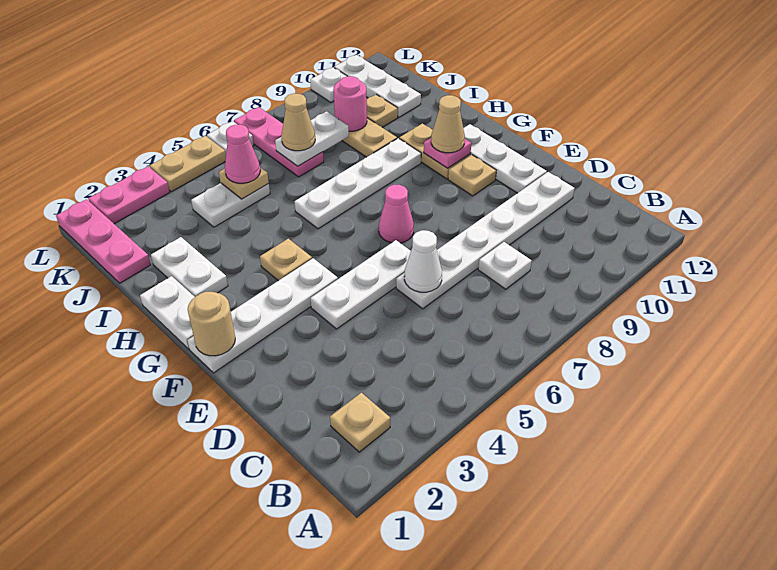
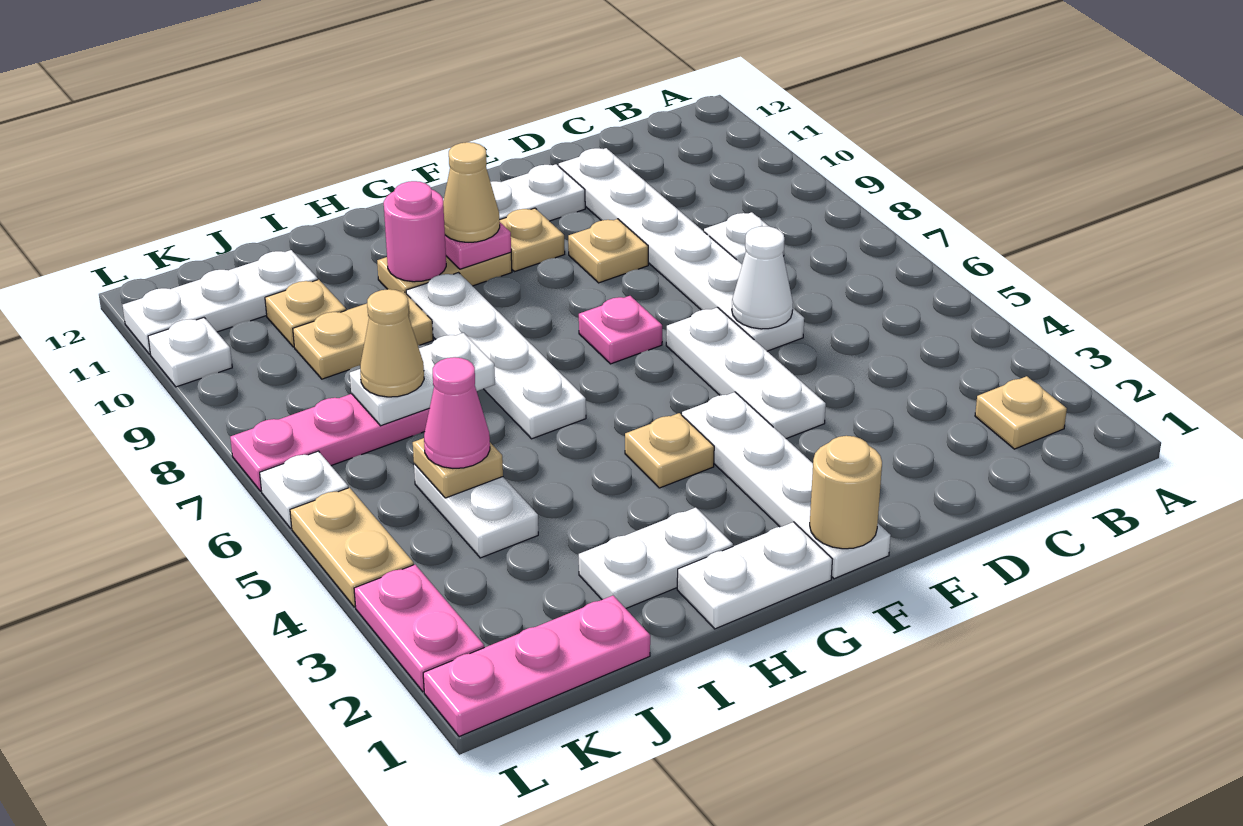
none -> tan 1x1 plate [568,219,648,283]
pink 1x1 cone [379,185,414,243] -> pink 1x1 plate [579,296,662,364]
white 1x2 plate [275,111,349,166] -> white 1x2 plate turned to [350,333,495,426]
pink 1x1 round brick [333,76,367,131] -> pink 1x1 round brick moved to [384,181,446,282]

